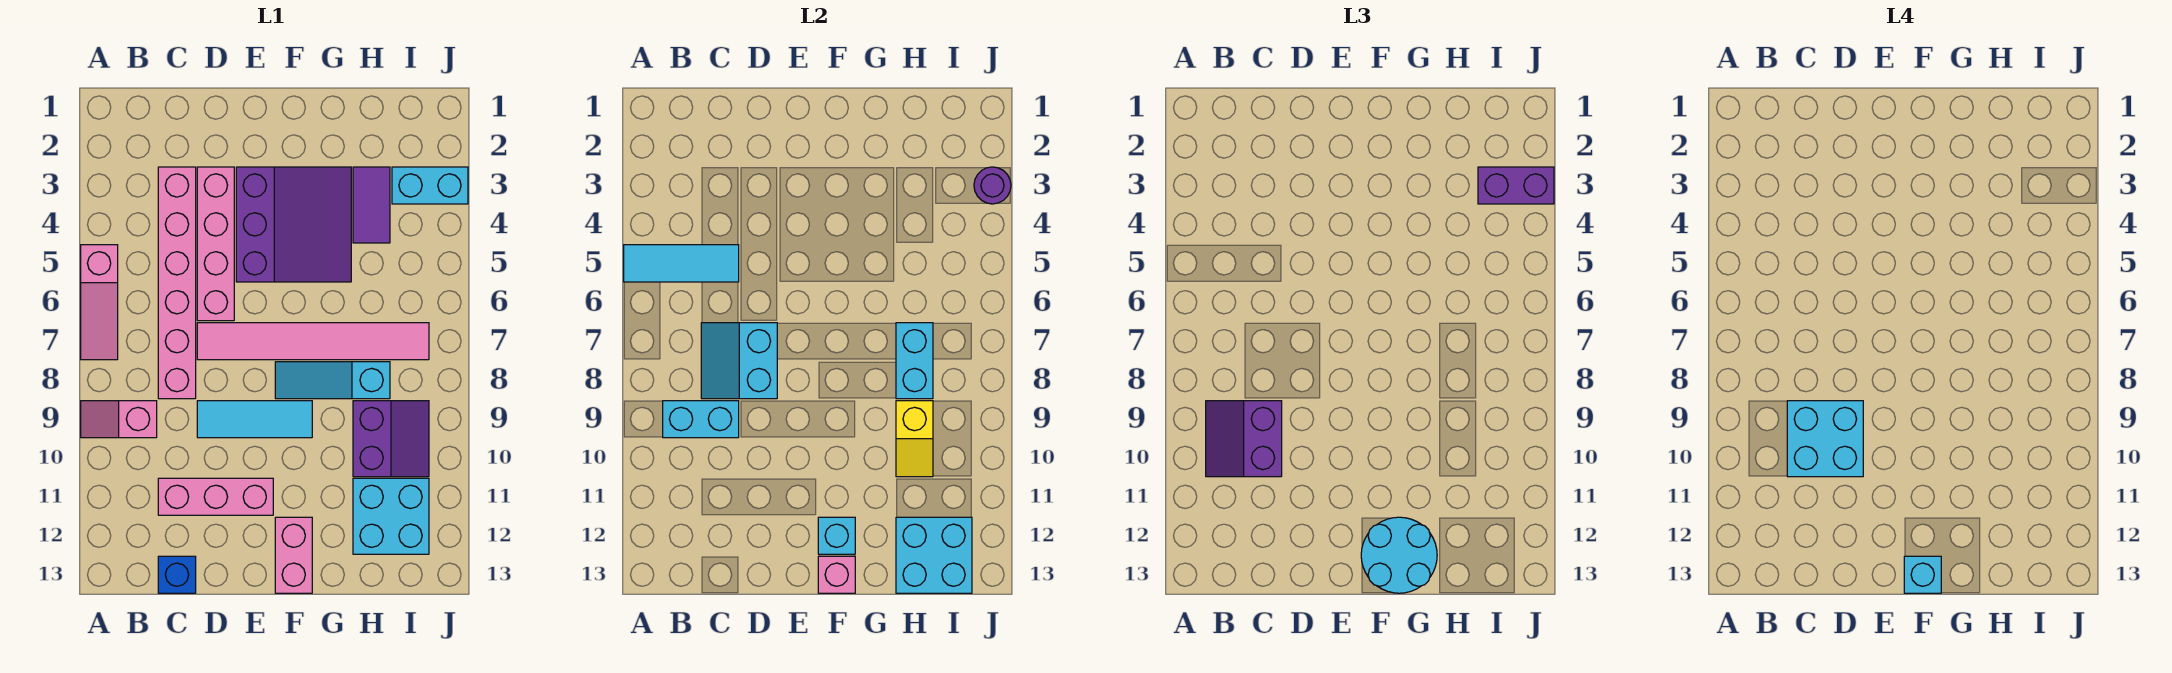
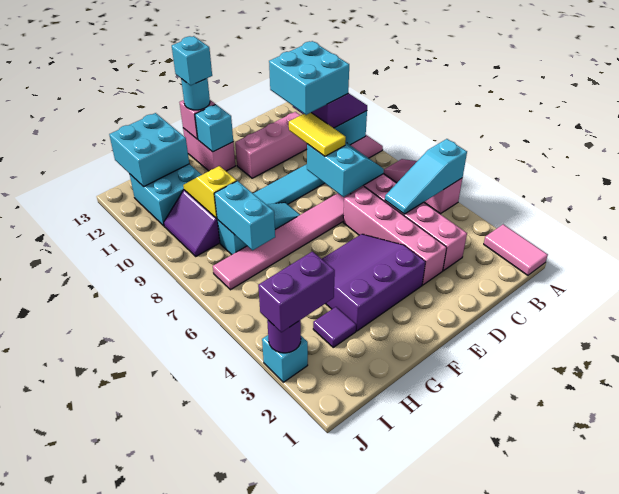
none -> pink 1x2 tile [484,224,548,275]
cyan 1x3 tile [624,245,739,282] -> cyan 1x3 slope [385,139,467,214]
blue 1x1 brick [158,556,196,593] -> none
none -> yellow 1x2 tile [289,113,346,156]
purple 3x3 slope [236,167,351,282] -> purple 3x3 slope turned to [322,234,425,331]
cyan 2x2 round brick [1361,517,1437,593] -> cyan 1x1 round brick [181,78,210,110]
purple 1x2 tile [353,167,390,243] -> purple 1x1 tile [313,307,356,347]
cyan 1x2 brick [392,167,468,204] -> cyan 1x1 brick [262,335,308,382]

